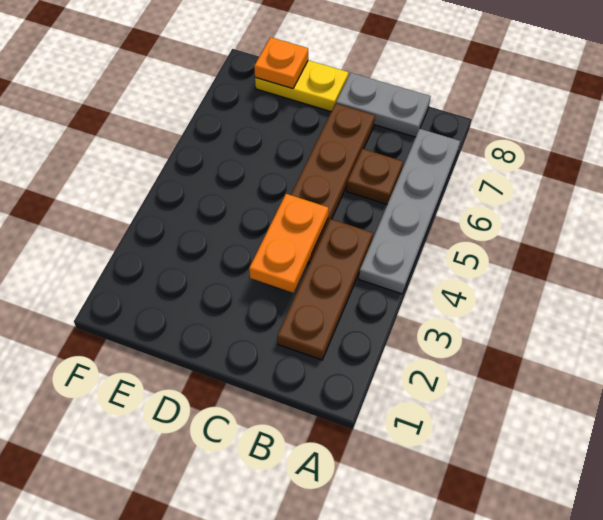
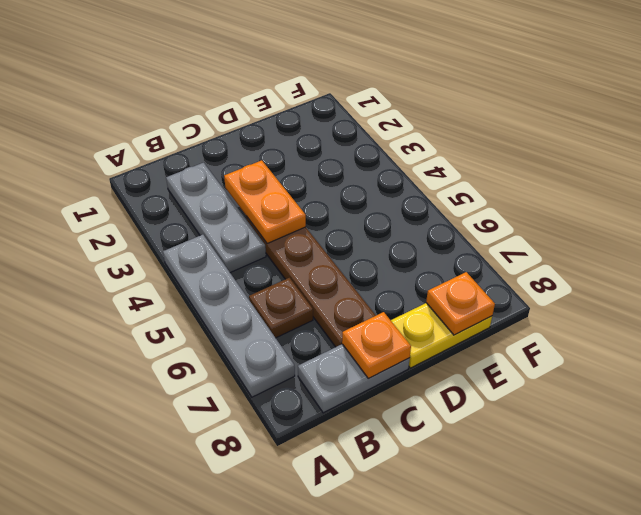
brown 1x3 plate [277,219,373,360] -> grey 1x3 plate [166,163,266,273]
none -> orange 1x1 plate [342,312,411,379]

